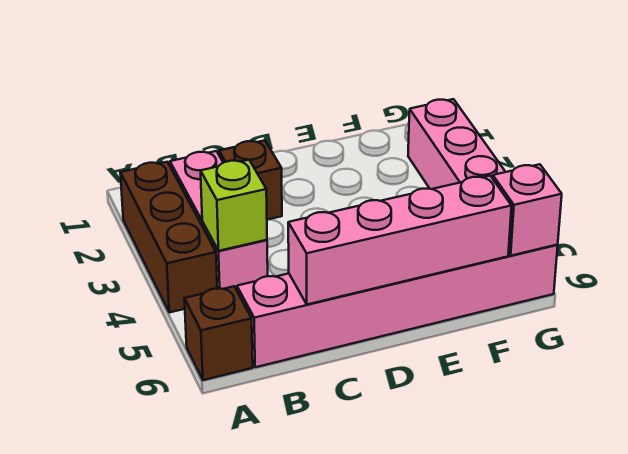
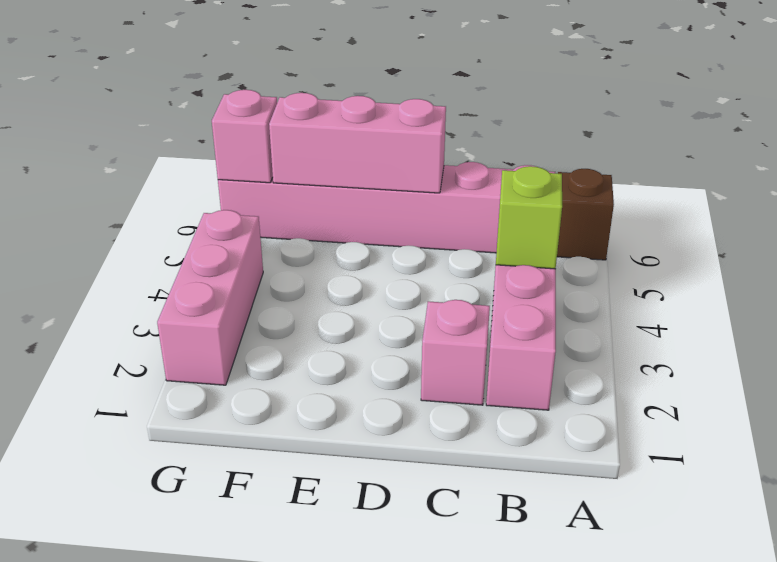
brown 1x3 brick [120,162,217,312] -> none
brown 1x1 brick [219,140,282,220] -> pink 1x1 brick [421,300,490,405]
pink 1x4 brick [288,176,511,304] -> pink 1x3 brick [269,93,446,193]

